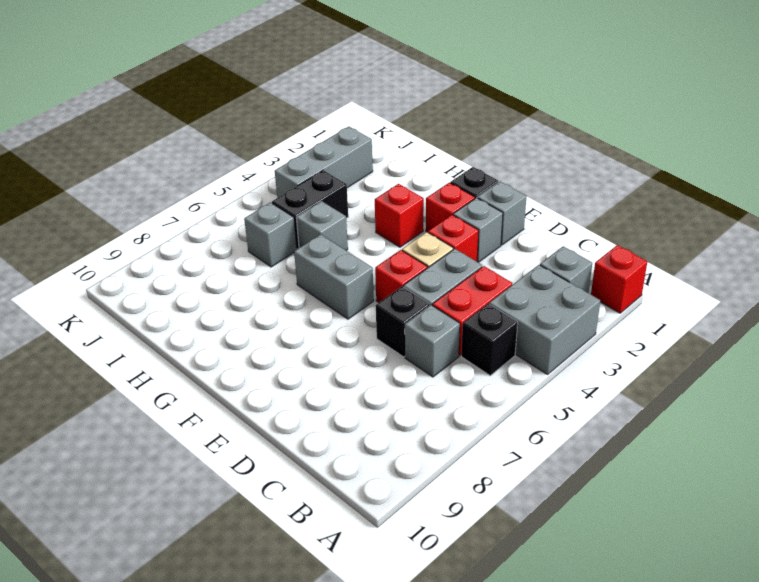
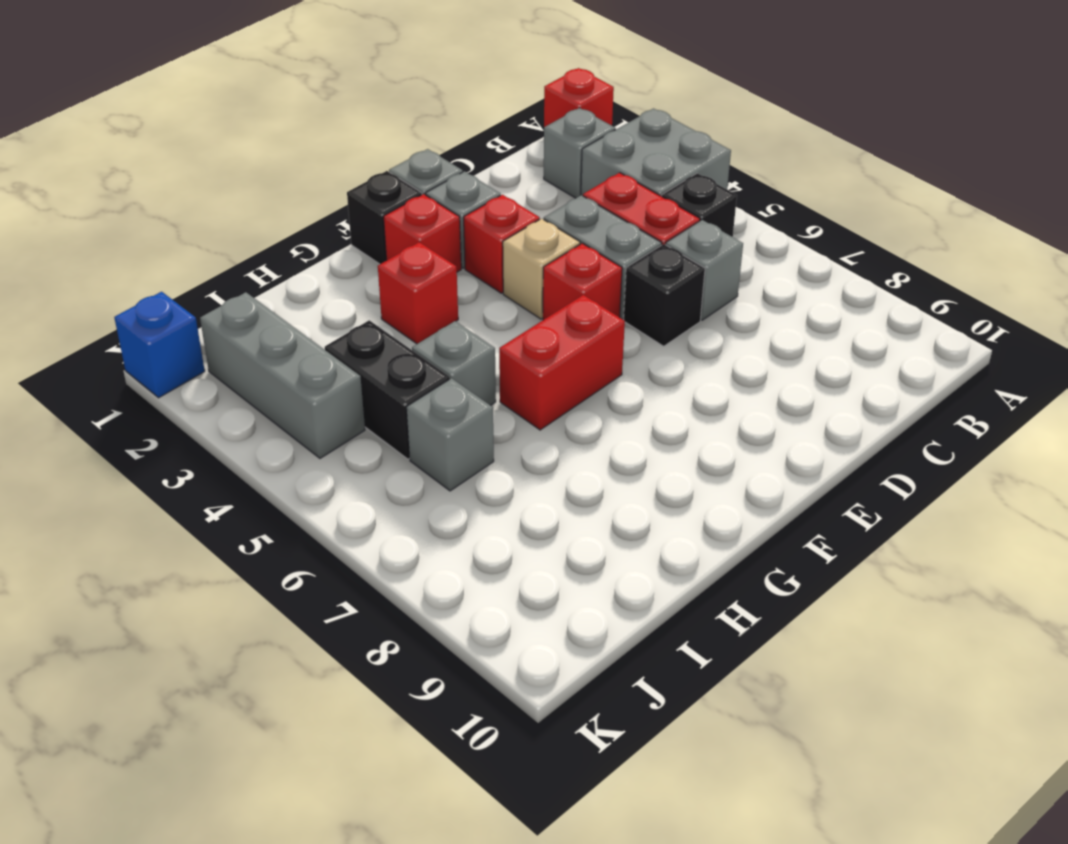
grey 1x2 brick [294,234,374,319] -> red 1x2 brick [499,295,625,430]
none -> blue 1x1 brick [114,292,205,398]

